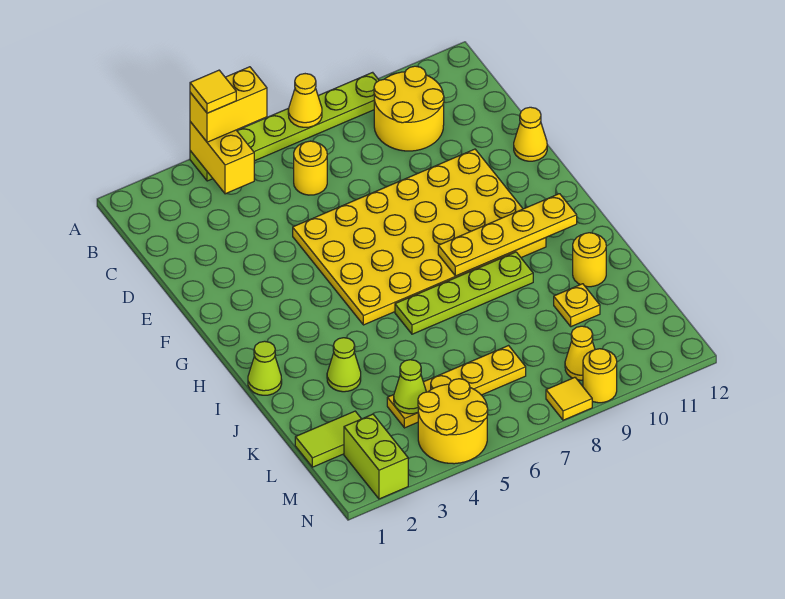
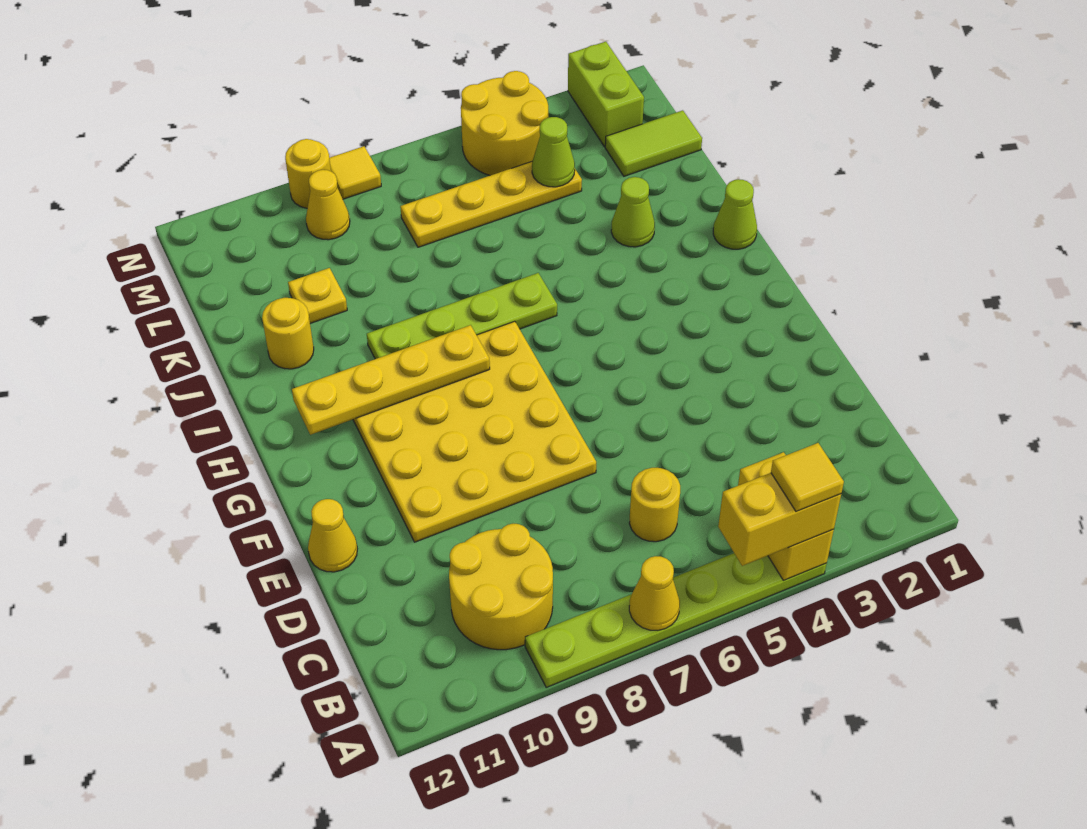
yellow 4x6 plate [293,149,546,325] -> yellow 4x4 plate [353,321,596,542]

